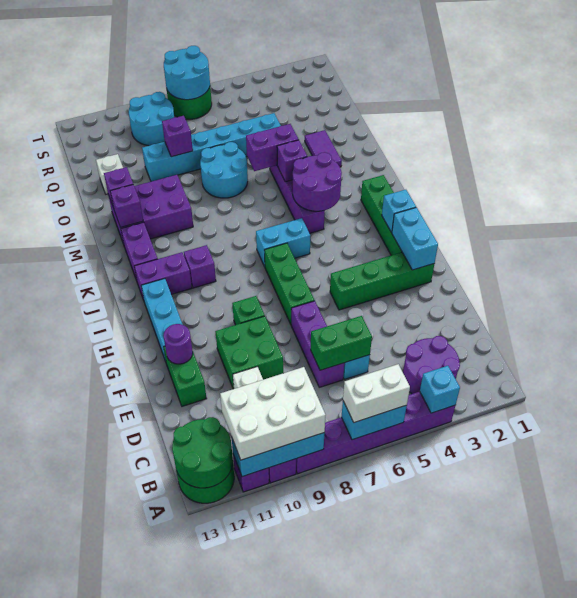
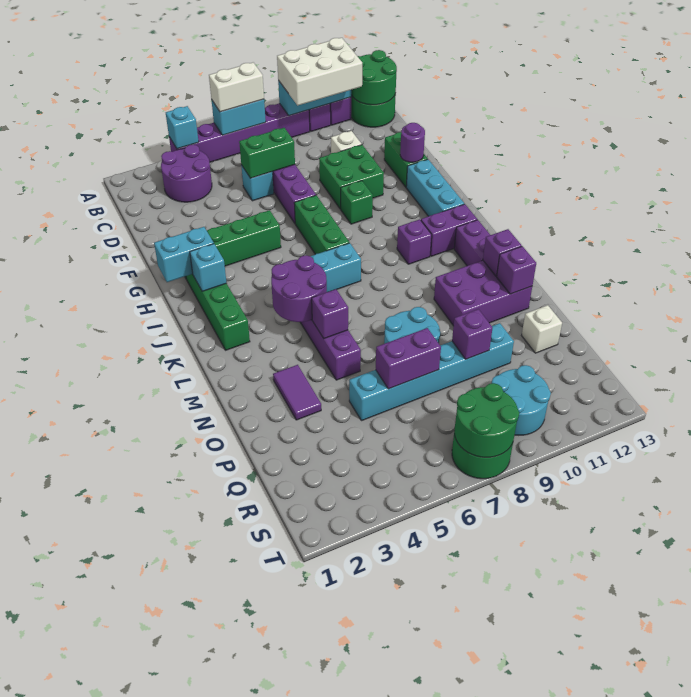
cyan 1x2 brick [392,208,438,270] -> cyan 1x2 brick turned to [154,227,214,282]
purple 1x2 brick [246,124,299,171] -> purple 1x2 brick moved to [376,328,441,389]
cyan 2x2 round brick [164,46,210,100] -> green 2x2 round brick [454,383,519,457]

